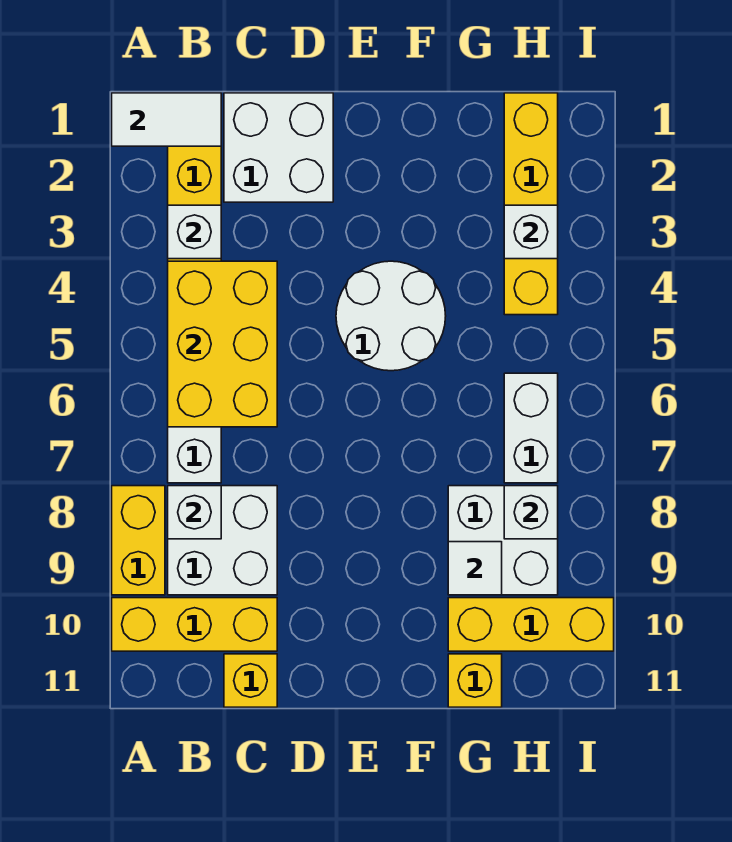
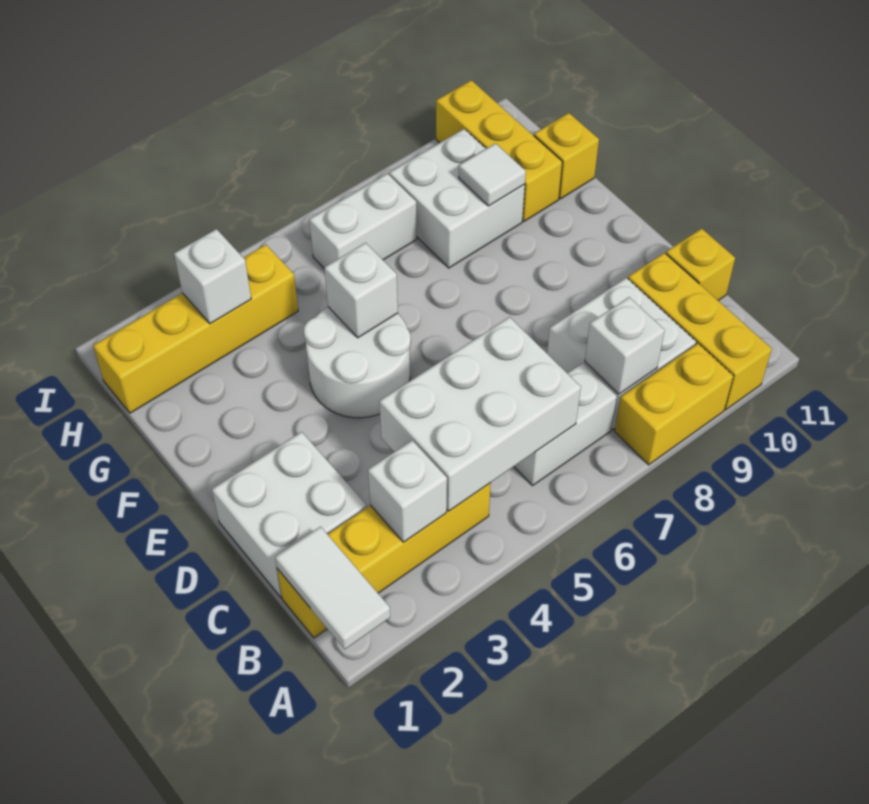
yellow 2x3 brick [168,261,277,427] -> white 2x3 brick [379,317,581,511]
white 1x1 brick [504,486,558,539] -> white 1x1 brick moved to [324,243,398,338]

